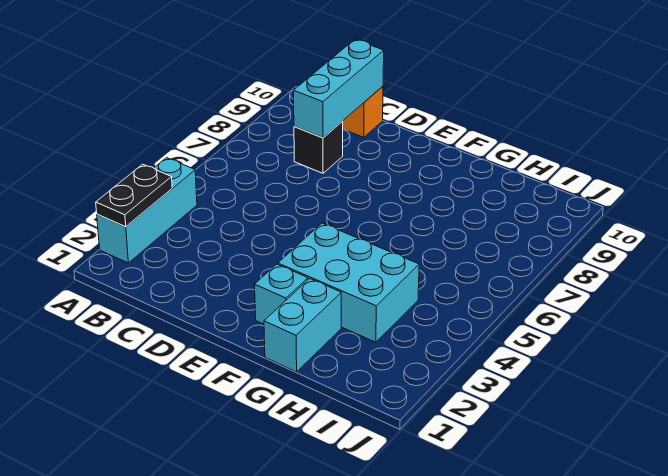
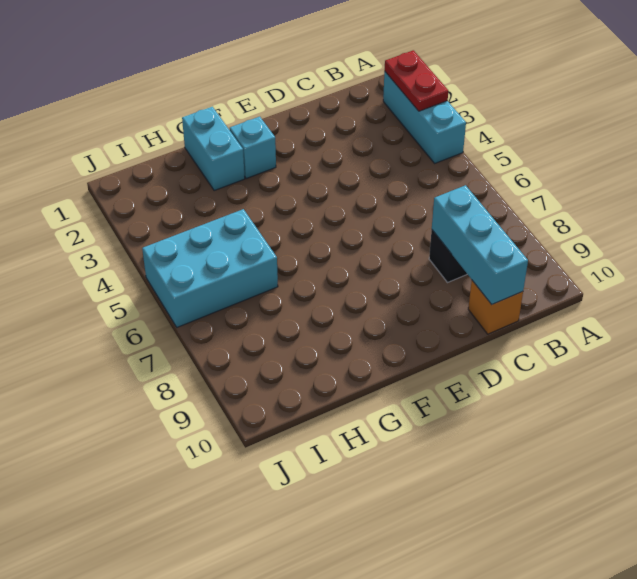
black 1x2 plate [96,164,172,227] -> red 1x2 plate [385,50,448,111]
cyan 2x3 brick [278,223,419,342] -> cyan 2x3 brick moved to [142,209,278,327]

